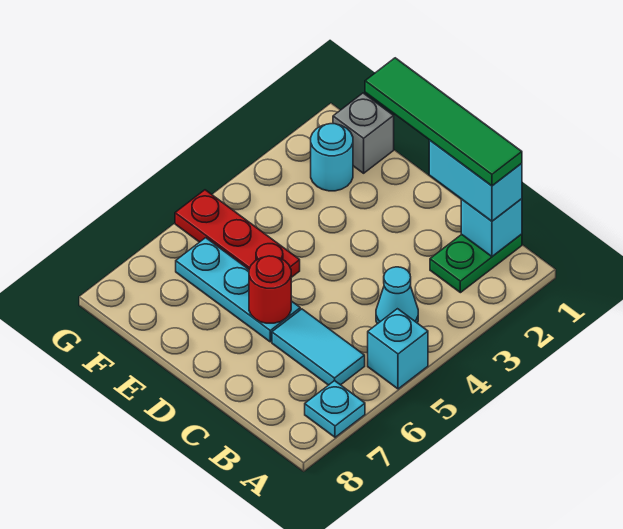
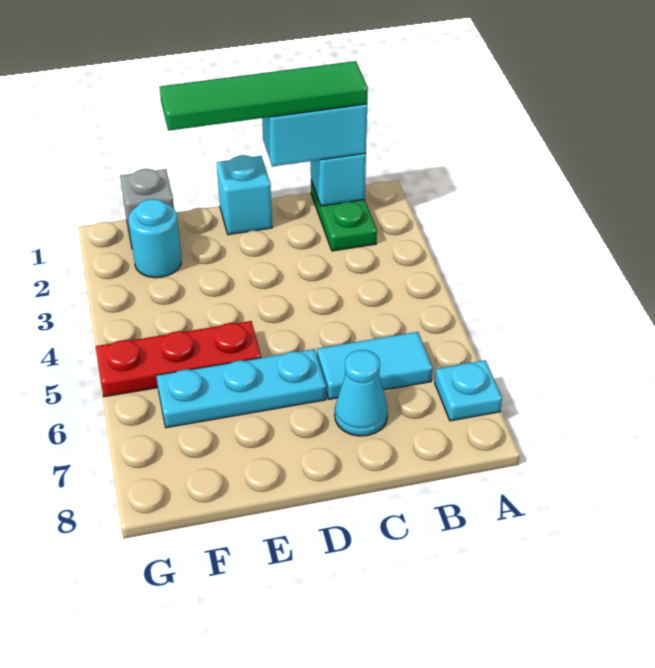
cyan 1x1 brick [368,309,428,389] -> cyan 1x1 brick moved to [217,155,272,235]
cyan 1x1 cone [376,267,418,324] -> cyan 1x1 cone moved to [335,350,388,436]
red 1x1 round brick [249,256,291,323] -> none

